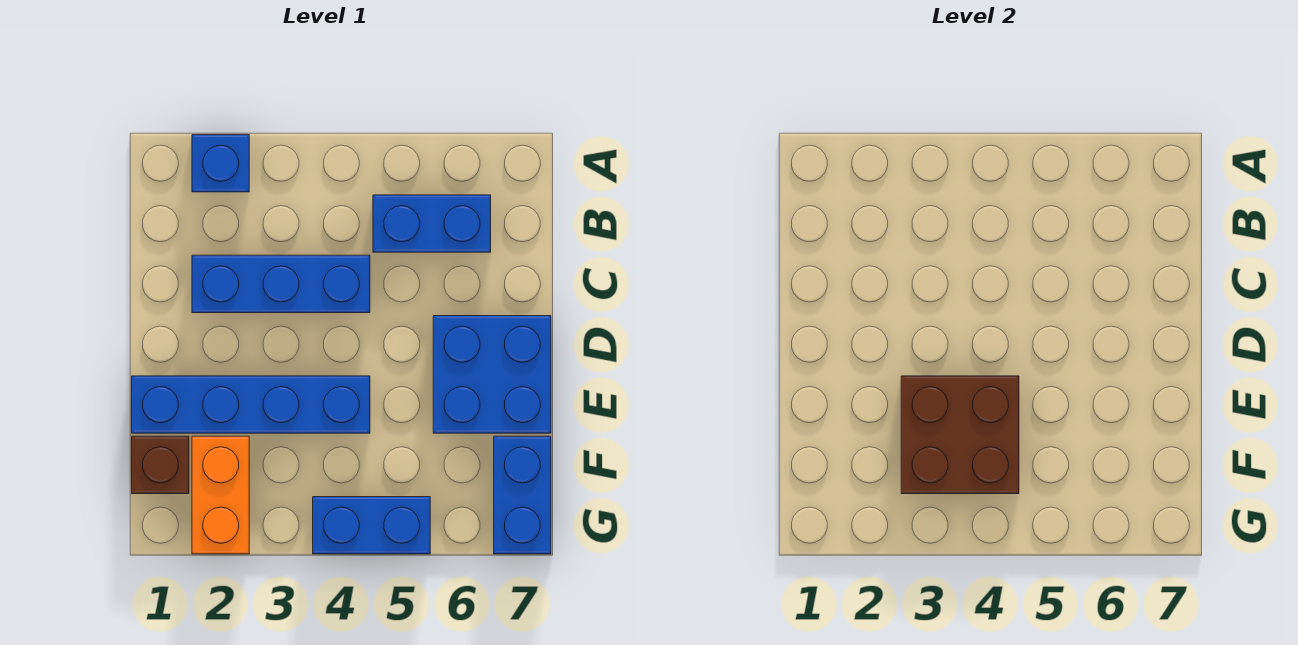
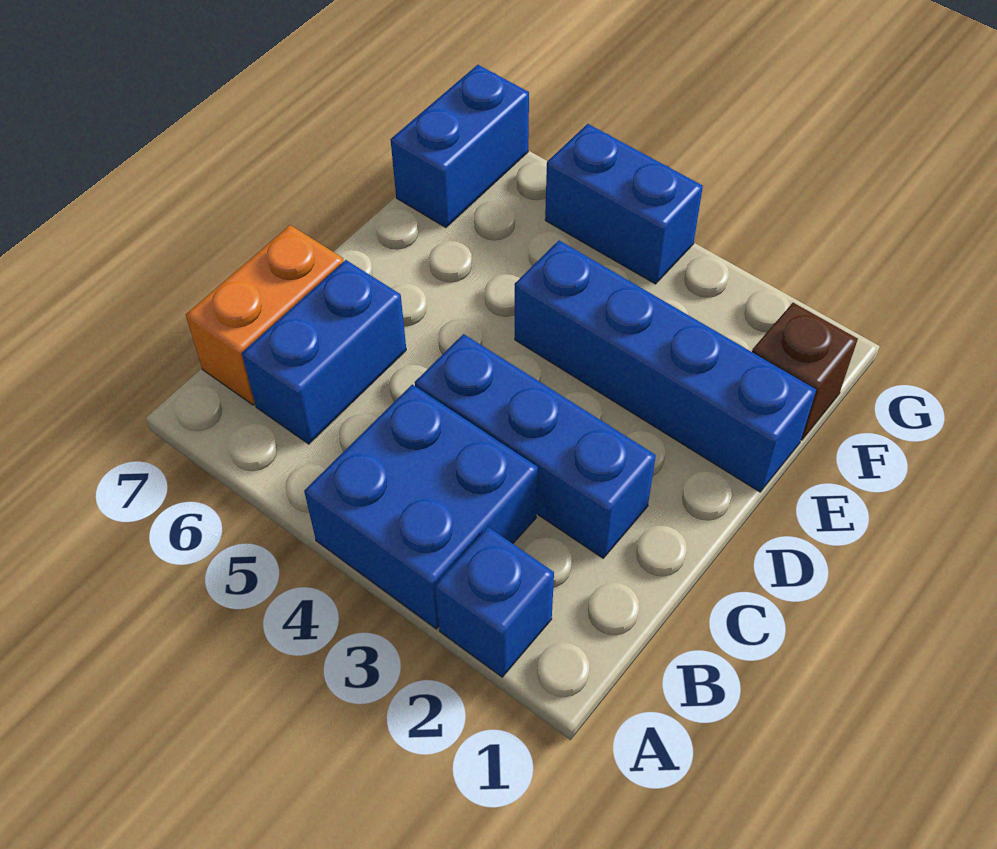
blue 1x2 brick [373,195,491,252] -> blue 1x2 brick turned to [242,260,406,444]
blue 2x2 brick [433,316,551,433] -> blue 2x2 brick moved to [304,385,538,629]
brown 2x2 brick [901,376,1019,494] -> none
orange 1x2 brick [192,436,249,554] -> orange 1x2 brick moved to [186,225,344,405]

